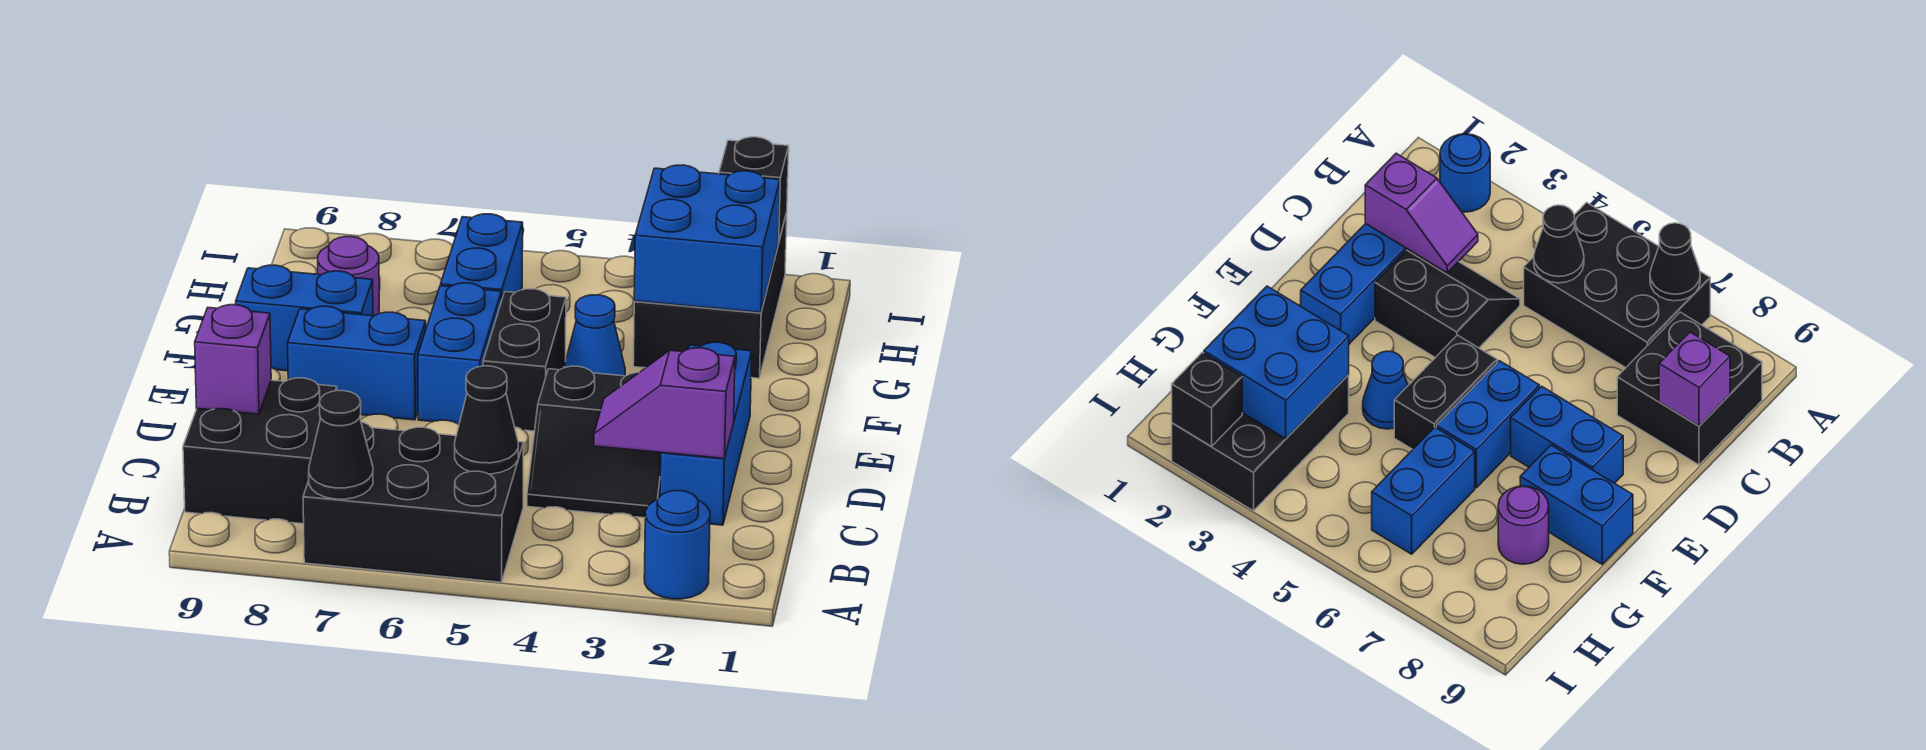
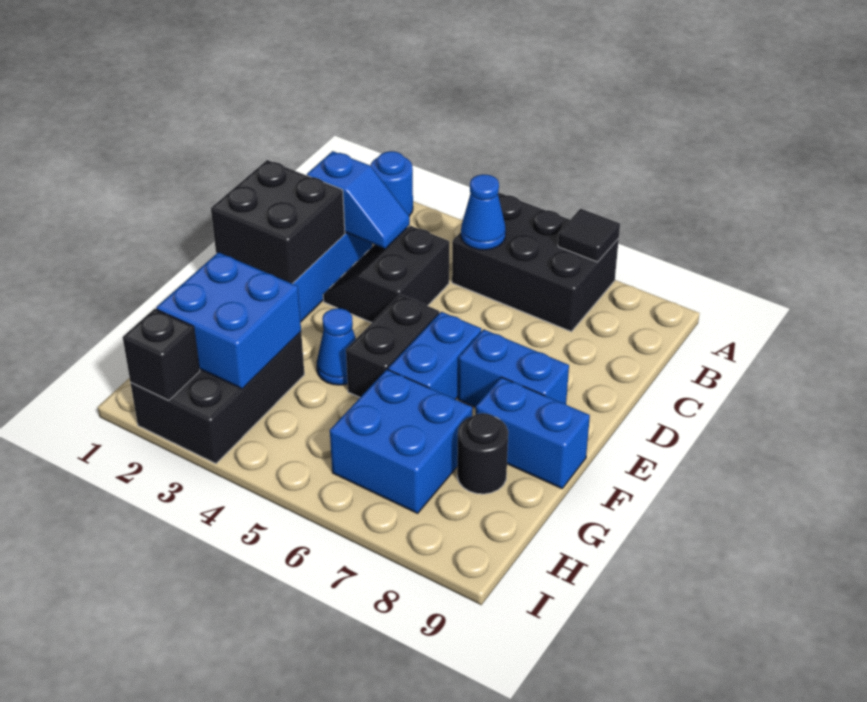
black 1x1 cone [309,391,373,499] -> black 1x1 tile [558,209,620,262]
black 1x1 cone [455,366,518,474] -> blue 1x1 cone [461,174,506,250]
black 2x2 brick [183,378,337,524] -> black 2x2 brick moved to [211,160,345,284]
purple 1x2 slope [594,348,735,458] -> blue 1x2 slope [307,151,410,249]
black 2x2 slope [527,366,661,518] -> black 2x2 slope turned to [323,226,449,323]
purple 1x1 brick [195,305,271,414] -> none
blue 1x2 brick [441,214,523,301] -> blue 2x2 brick [330,370,472,513]
purple 1x1 round brick [318,237,379,316] -> black 1x1 round brick [457,413,508,494]

